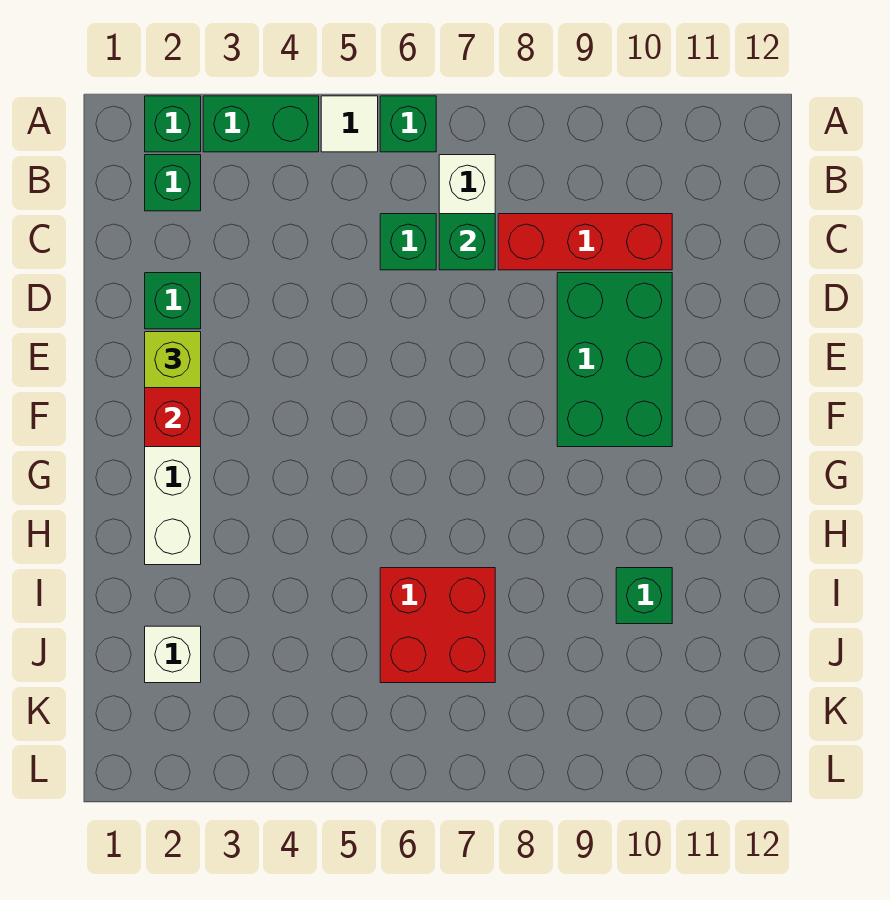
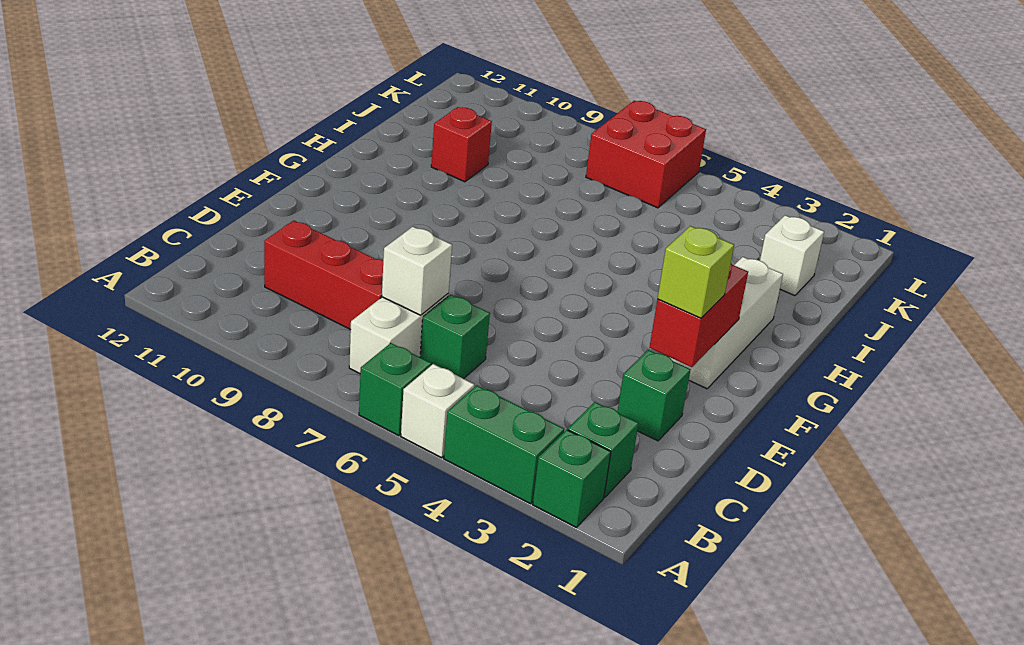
white 1x1 tile [321,96,378,152] -> white 1x1 brick [401,364,474,458]
green 1x1 brick [439,214,495,270] -> white 1x1 brick [382,227,452,315]
green 2x3 brick [557,273,672,447] -> none
red 2x2 brick [380,568,495,683] -> red 2x2 brick moved to [586,101,706,208]
green 1x1 brick [616,568,672,624] -> red 1x1 brick [431,107,492,182]

